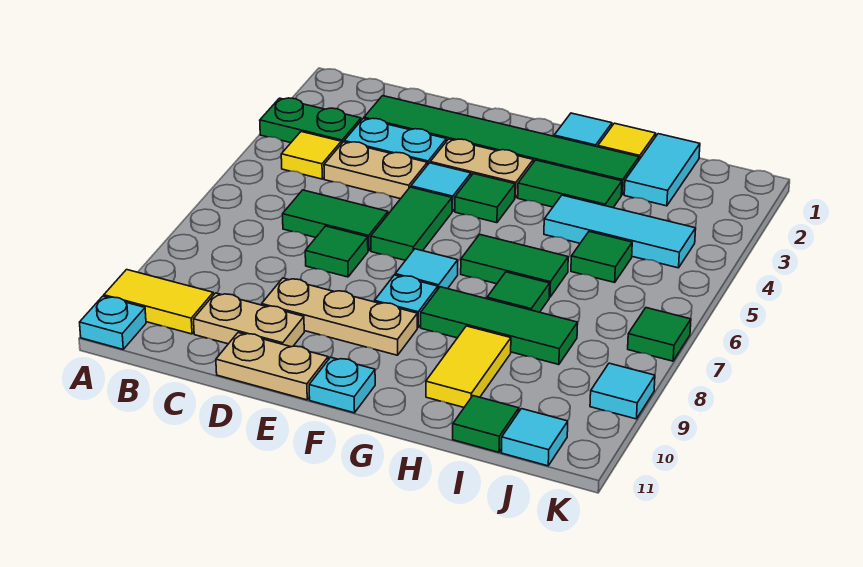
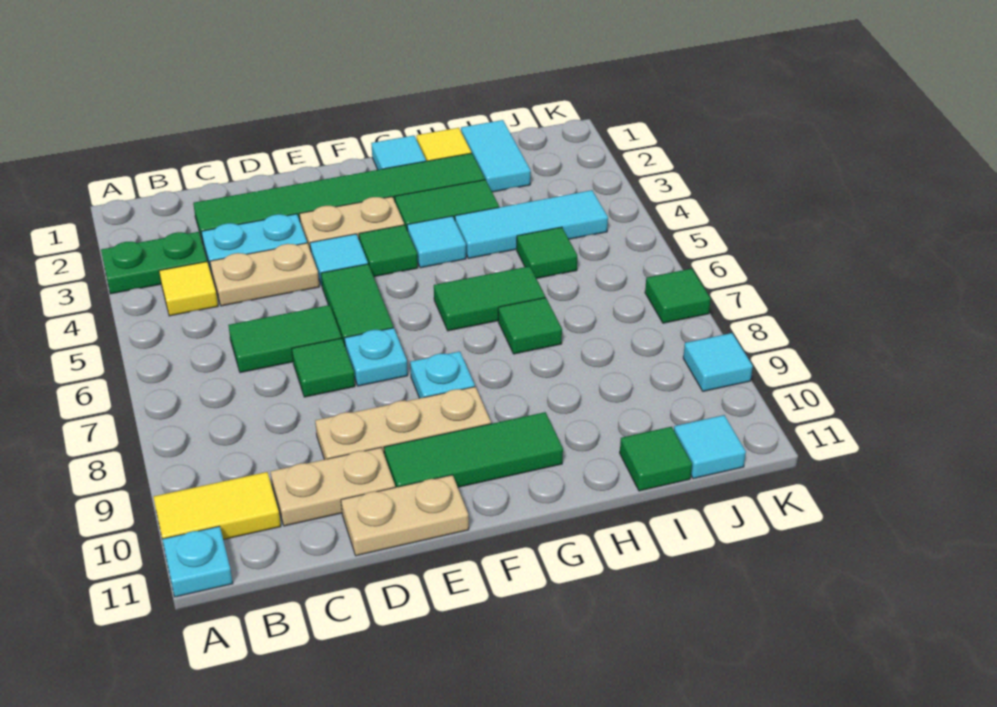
cyan 1x1 tile [395,249,458,289] -> cyan 1x1 tile moved to [407,216,466,268]
cyan 1x1 plate [309,357,375,413] -> cyan 1x1 plate moved to [345,328,408,386]
green 1x3 tile [421,287,578,365] -> green 1x3 tile moved to [384,412,563,487]
yellow 1x2 tile [426,326,511,407] -> none

